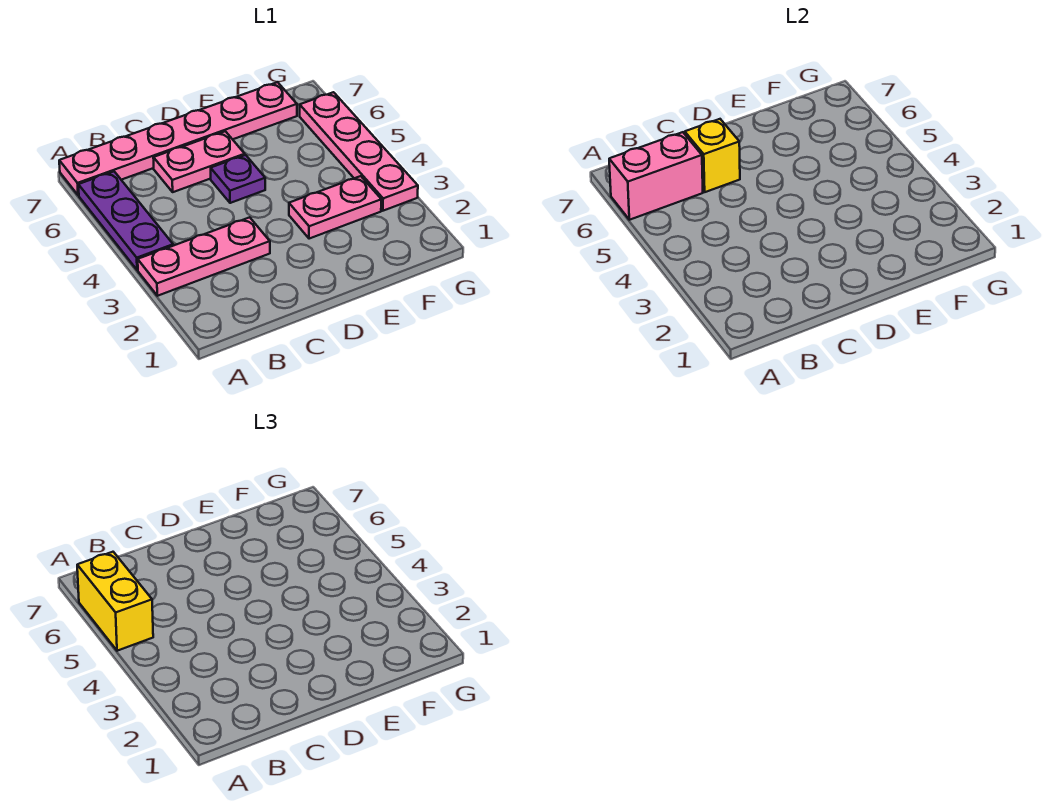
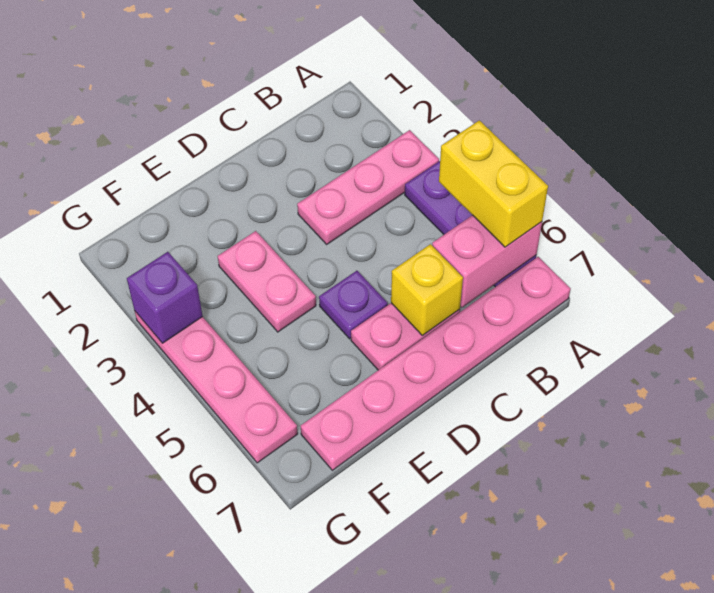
pink 1x2 plate [289,176,381,239] -> pink 1x2 plate turned to [218,231,316,332]
none -> purple 1x1 brick [127,252,203,343]

